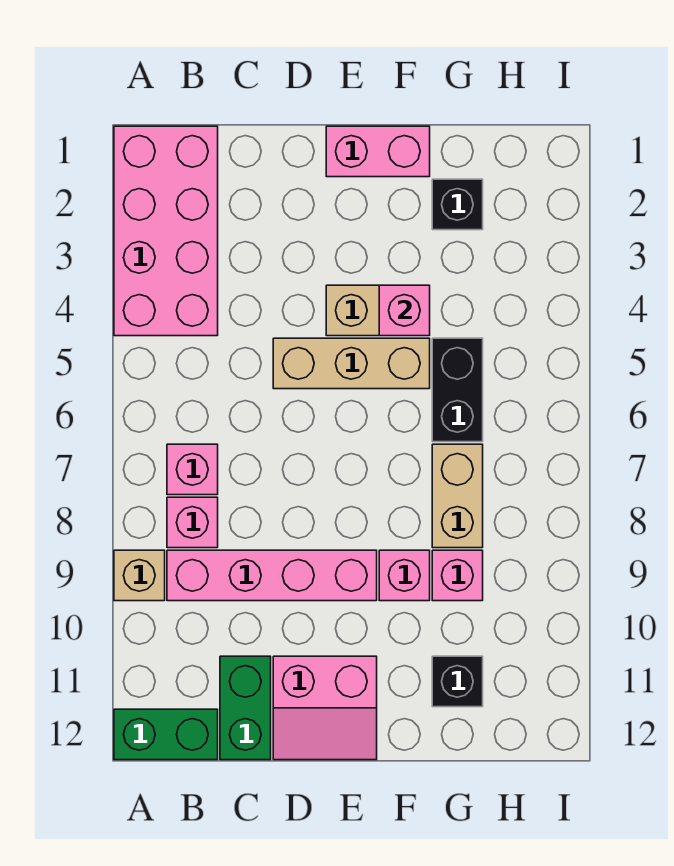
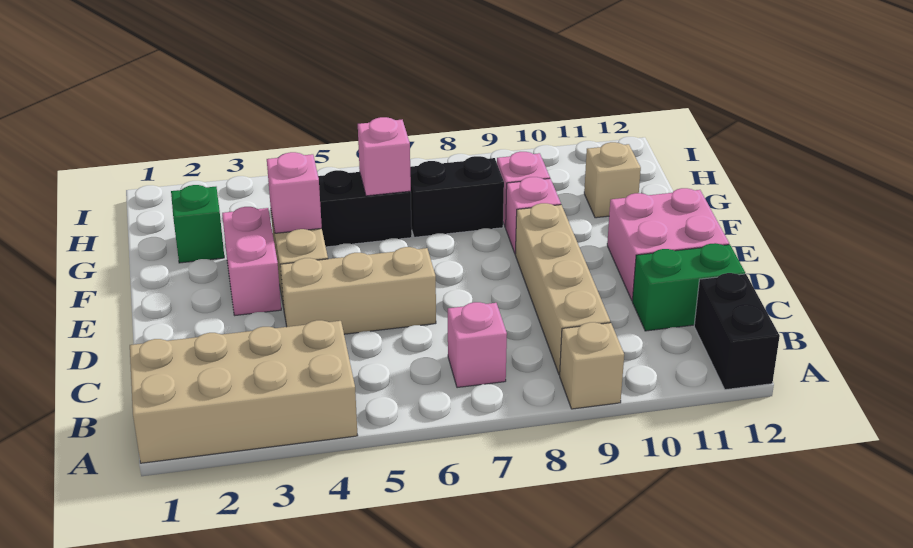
pink 2x4 brick [114,126,218,336] -> tan 2x4 brick [130,320,358,463]
green 1x2 brick [114,709,218,760] -> black 1x2 brick [694,273,780,390]
pink 1x1 brick [167,497,218,548] -> pink 1x1 brick moved to [358,117,411,196]
pink 1x4 brick [167,550,377,601] -> tan 1x4 brick [515,203,610,375]
tan 1x3 brick [273,338,430,389] -> tan 1x3 brick turned to [280,247,436,334]
pink 2x2 slope [273,656,377,760] -> pink 2x2 brick [607,188,729,300]
pink 1x2 brick [326,126,430,177] -> pink 1x2 brick moved to [222,207,281,315]
black 1x1 brick [432,179,483,230] -> green 1x1 brick [171,185,224,263]
tan 1x2 brick [432,444,483,548] -> black 1x2 brick [410,156,504,237]
black 1x1 brick [432,656,483,707] -> tan 1x1 brick [584,142,641,218]

